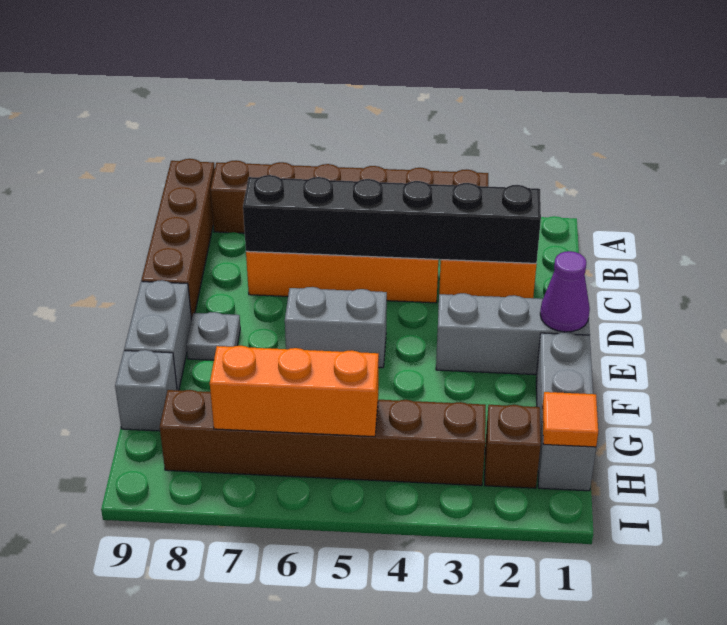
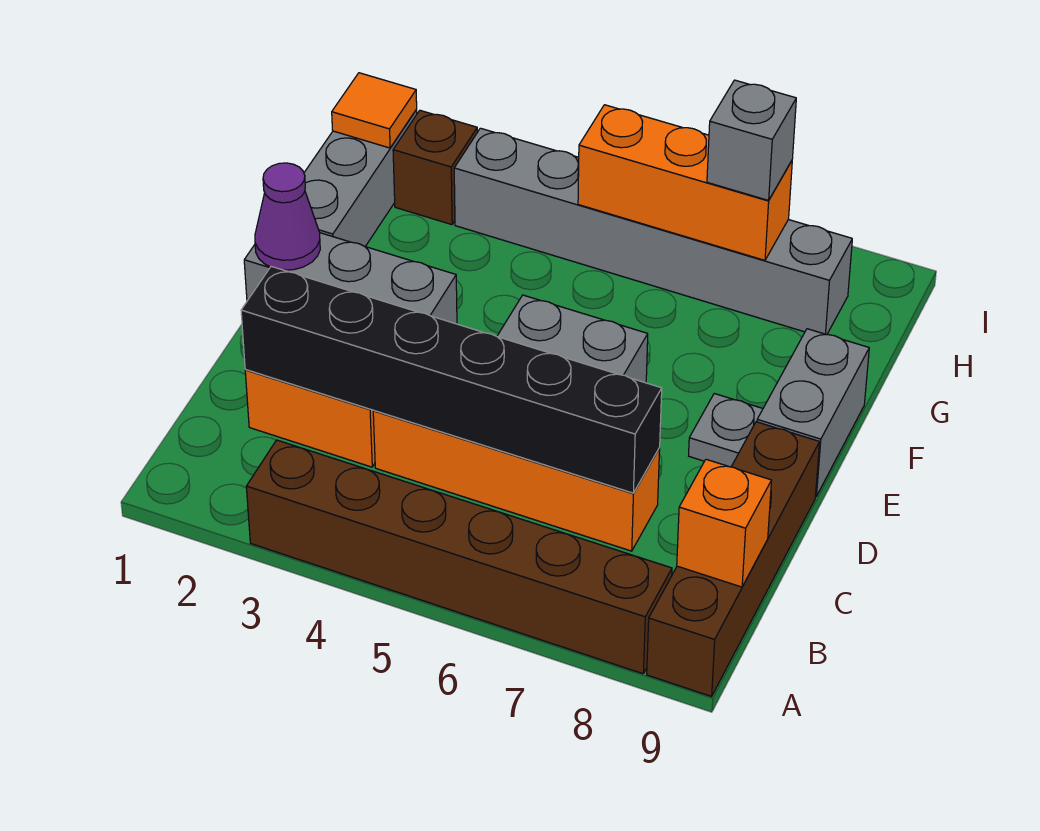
none -> orange 1x1 brick [677,459,772,587]
grey 1x1 brick [115,350,177,431] -> grey 1x1 brick moved to [707,80,796,200]
brown 1x6 brick [160,390,486,486] -> grey 1x6 brick [454,128,852,335]

